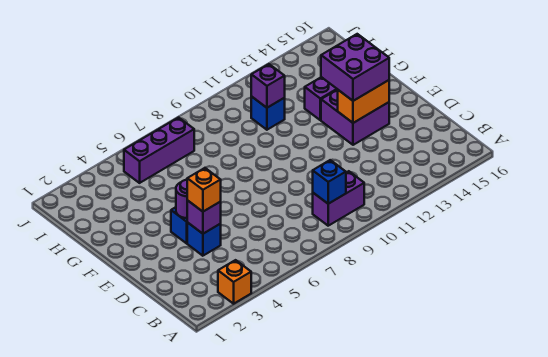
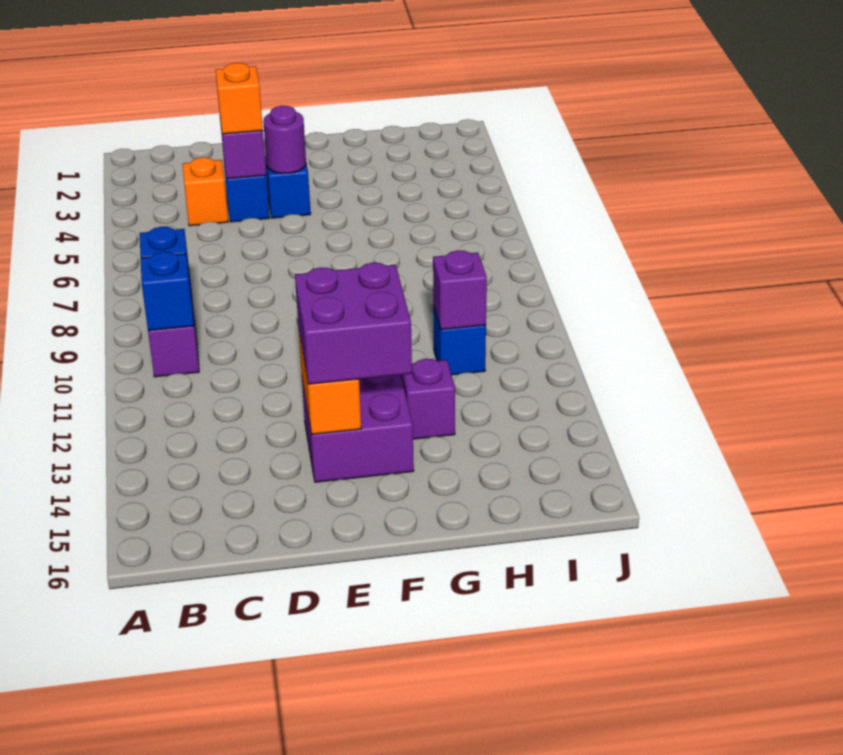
orange 1x1 brick [218,260,251,304] -> orange 1x1 brick moved to [183,157,228,226]
none -> blue 1x1 brick [141,252,194,331]
purple 1x3 brick [124,118,194,183] -> none

